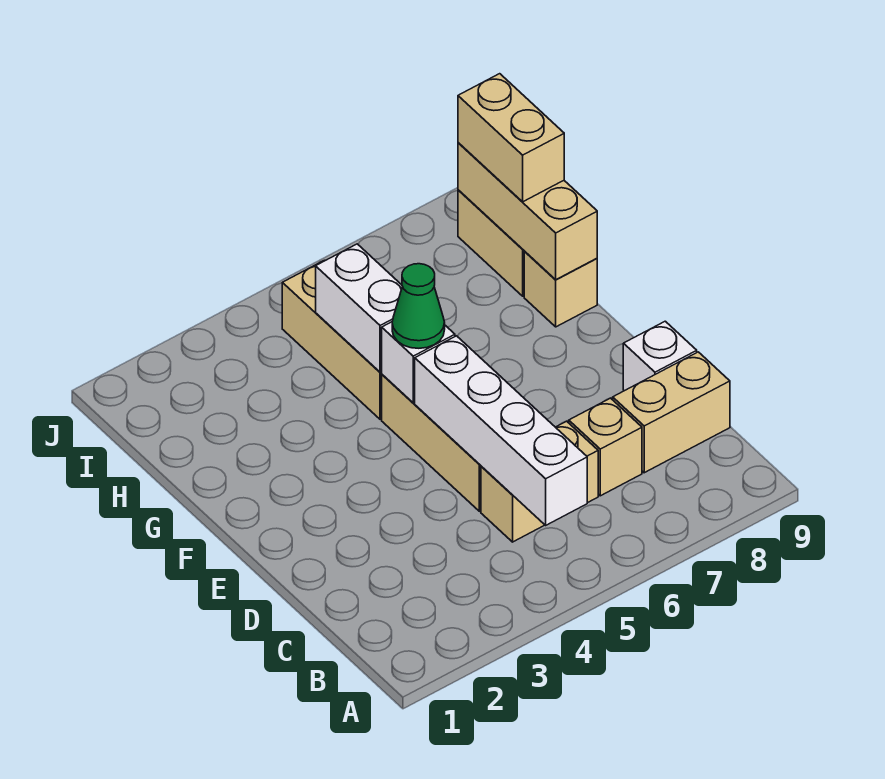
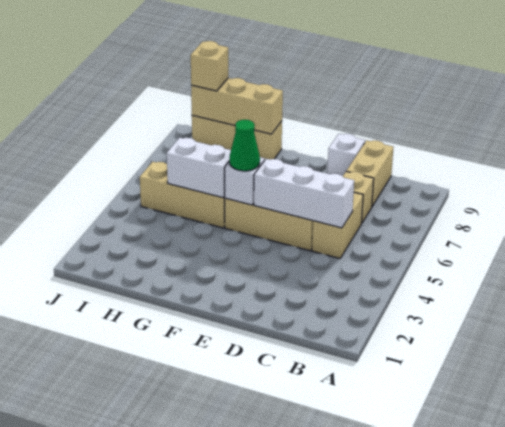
white 1x4 brick [415,336,587,525] -> white 1x3 brick [254,159,354,228]
tan 1x2 brick [458,74,564,202] -> tan 1x1 brick [191,41,228,91]

